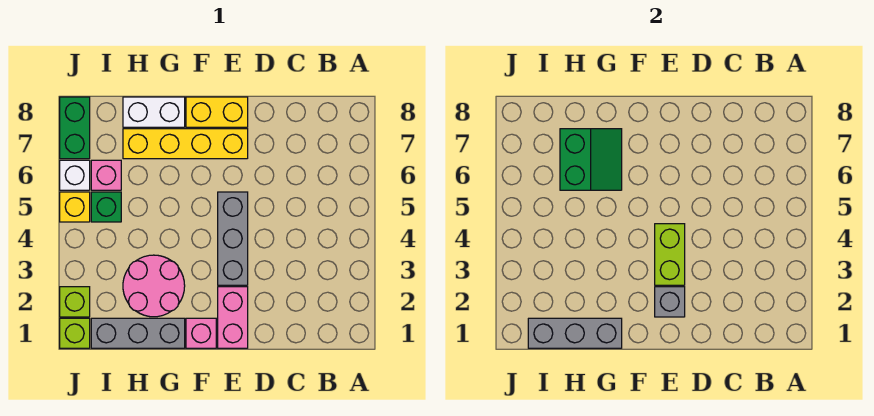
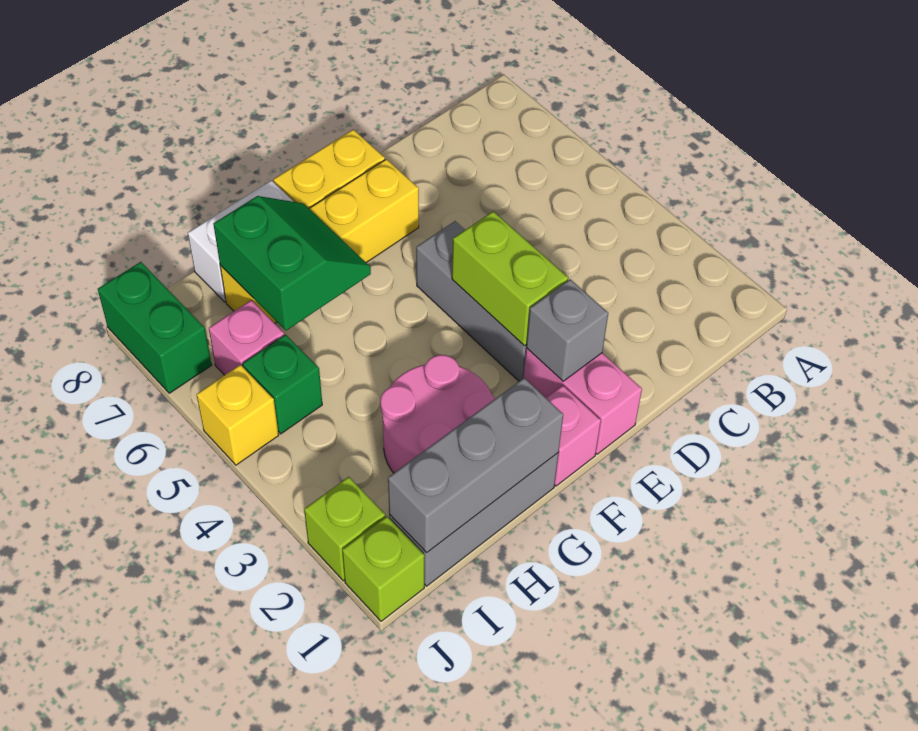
white 1x1 brick [60,160,90,190] -> none

